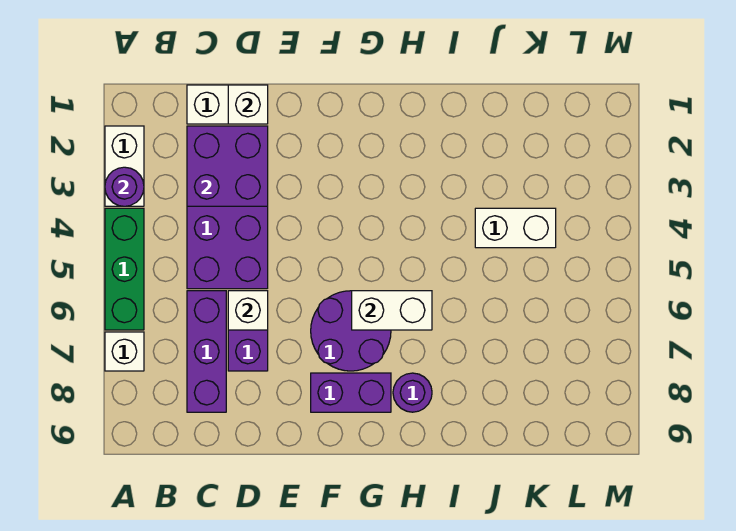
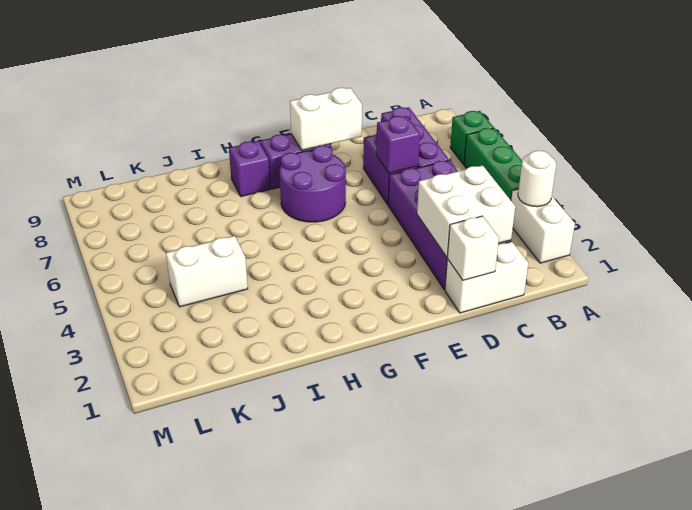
purple 1x1 round brick [105,167,144,206] -> white 1x1 round brick [518,151,556,207]
white 1x1 brick [105,332,144,371] -> green 1x1 brick [450,111,494,164]
purple 2x2 brick [187,126,268,206] -> white 2x2 brick [417,165,515,257]
white 1x1 brick [228,291,268,330] -> purple 1x1 brick [376,116,420,173]
white 1x2 brick [352,291,432,330] -> white 1x2 brick moved to [290,88,362,150]
purple 1x1 round brick [393,373,432,412] -> purple 1x1 brick [229,141,270,196]

